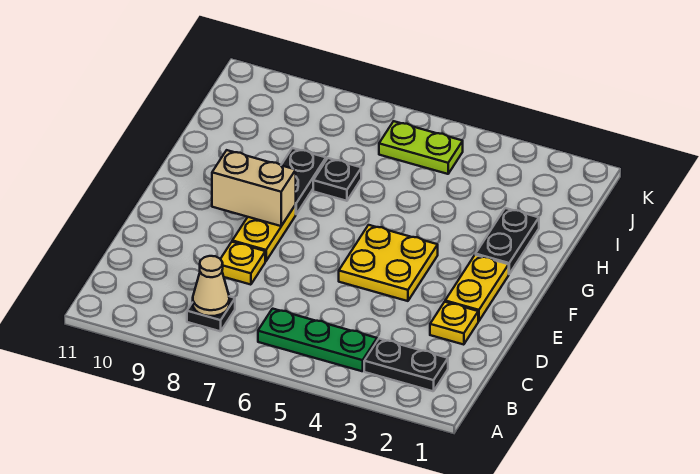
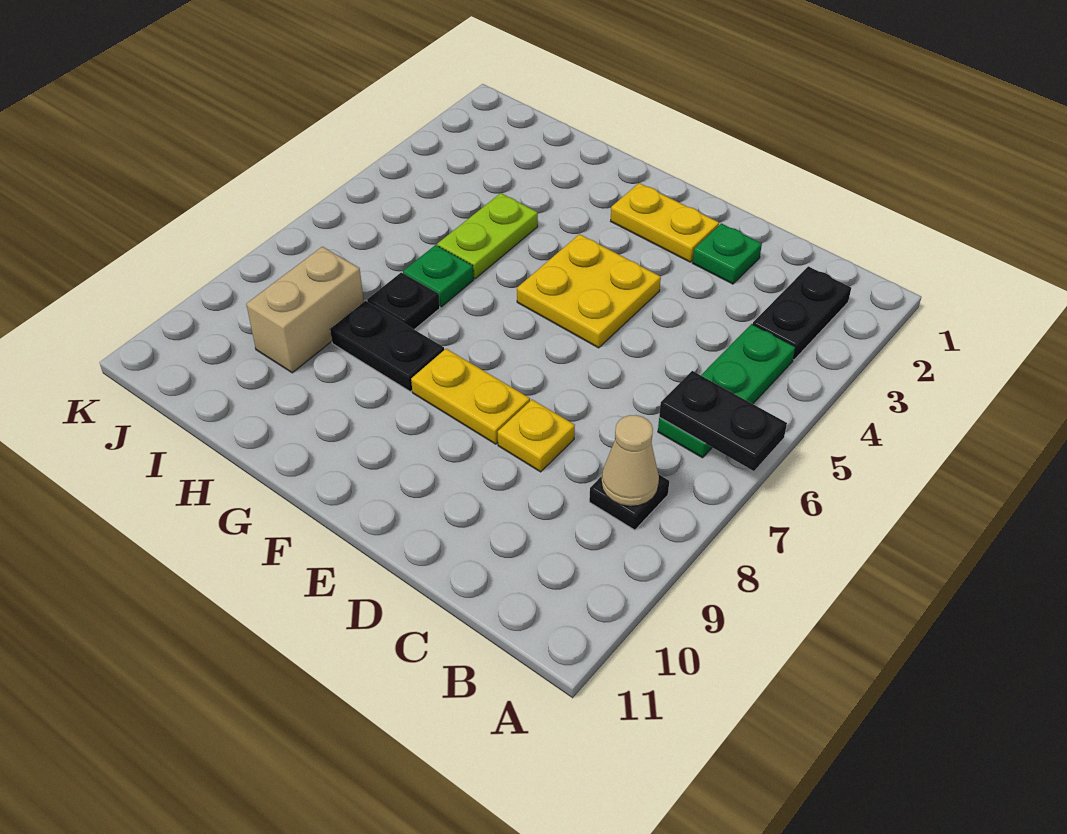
yellow 1x1 plate [430,302,478,345] -> green 1x1 plate [692,223,762,284]
tan 1x2 brick [212,150,296,226] -> tan 1x2 brick moved to [246,247,364,373]
black 1x2 plate [476,208,539,274] -> black 1x2 plate moved to [659,371,787,471]
none -> green 1x1 plate [403,245,474,307]
lime 1x2 plate [379,121,463,174] -> lime 1x2 plate moved to [437,193,538,279]

